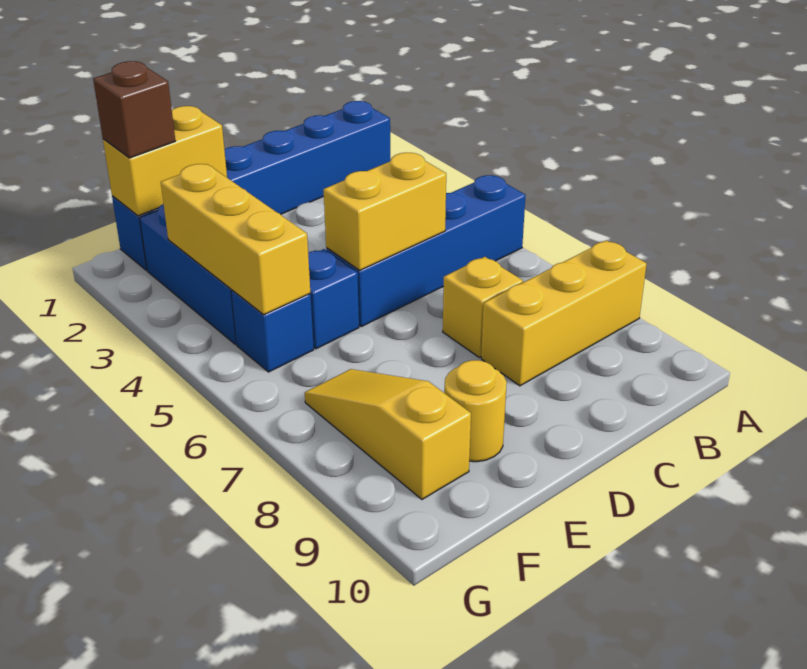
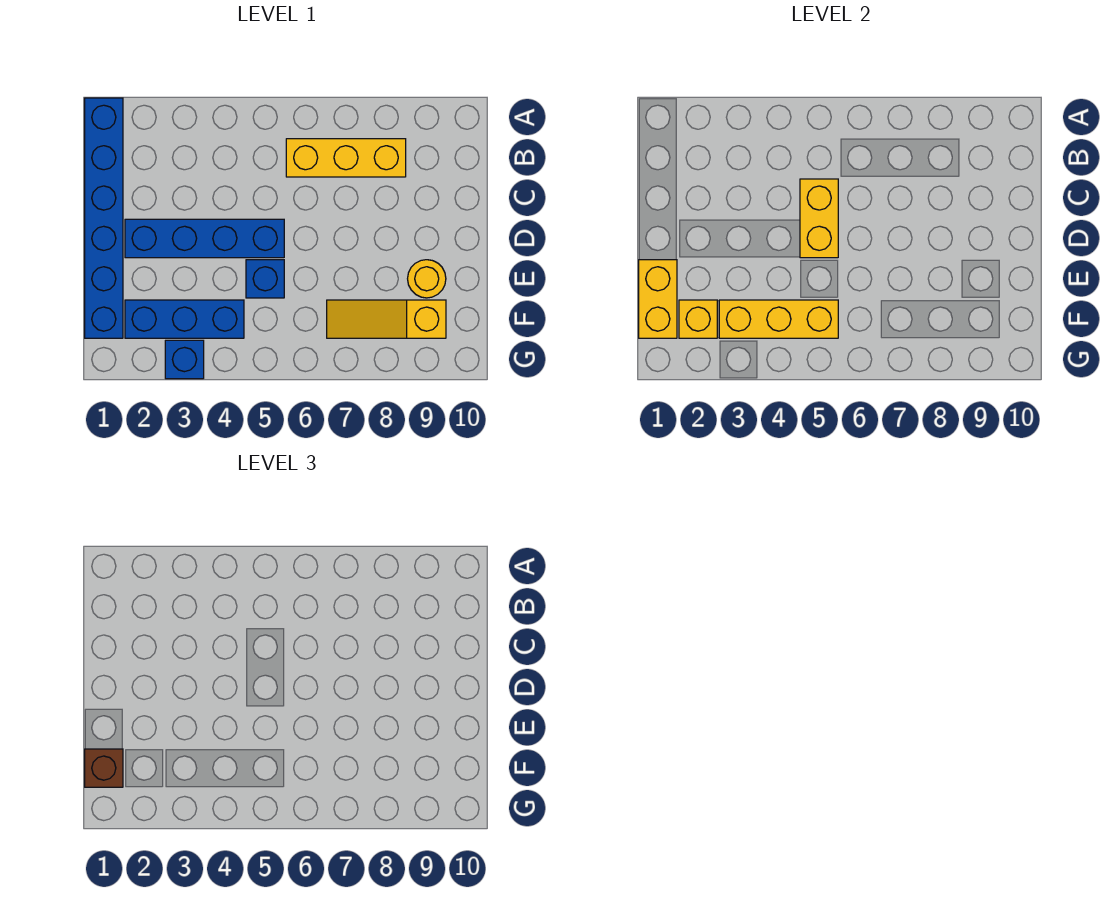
blue 1x4 brick [326,175,526,327] -> blue 1x4 brick turned to [125,219,284,258]
yellow 1x3 brick [481,240,647,386] -> yellow 1x3 brick turned to [286,139,406,177]
yellow 1x1 brick [443,257,523,357] -> yellow 1x1 brick moved to [679,300,717,338]
blue 1x1 brick [231,290,314,372] -> blue 1x1 brick moved to [165,340,204,379]

